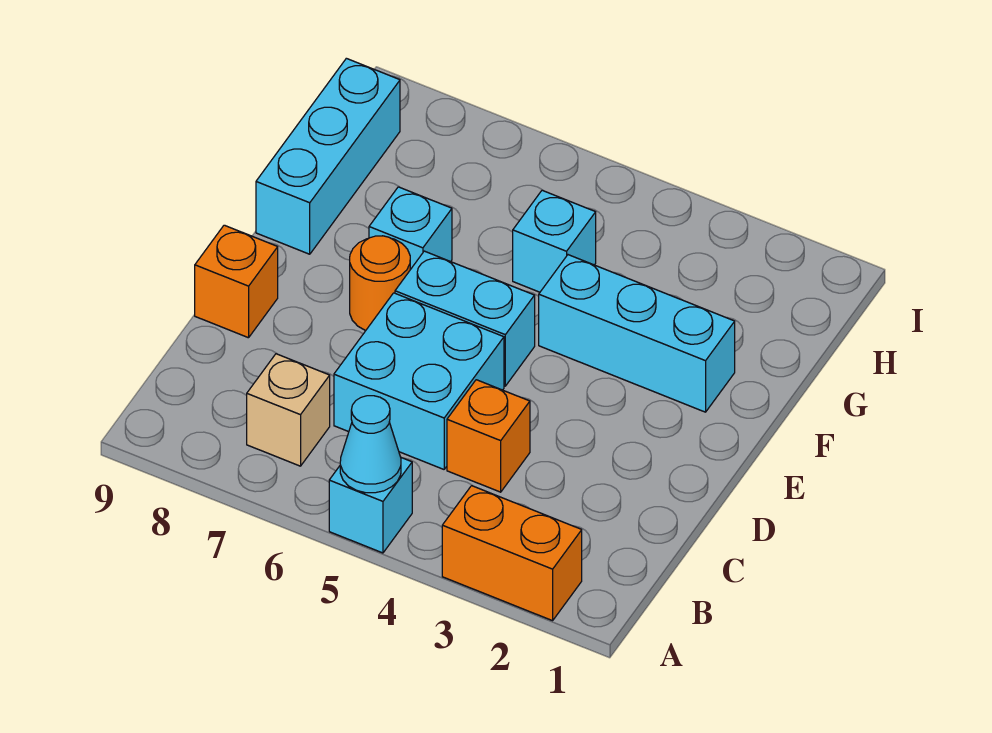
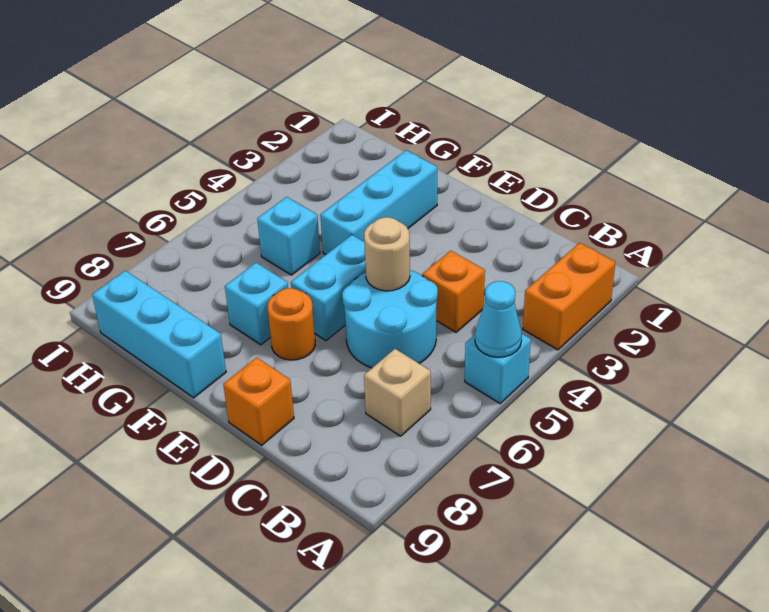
cyan 2x2 brick [334,293,504,469] -> cyan 2x2 round brick [342,270,438,368]
none -> tan 1x1 round brick [364,217,410,291]

